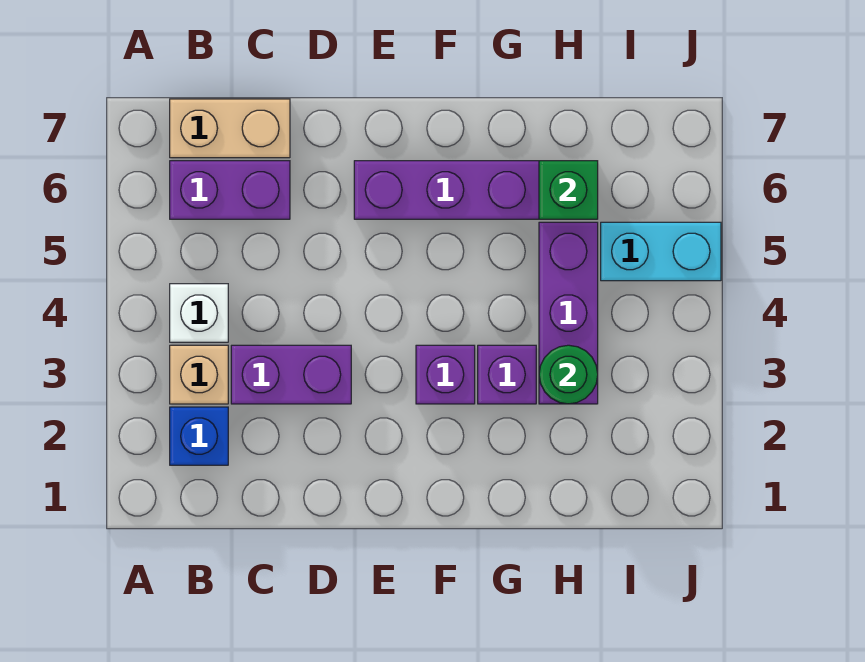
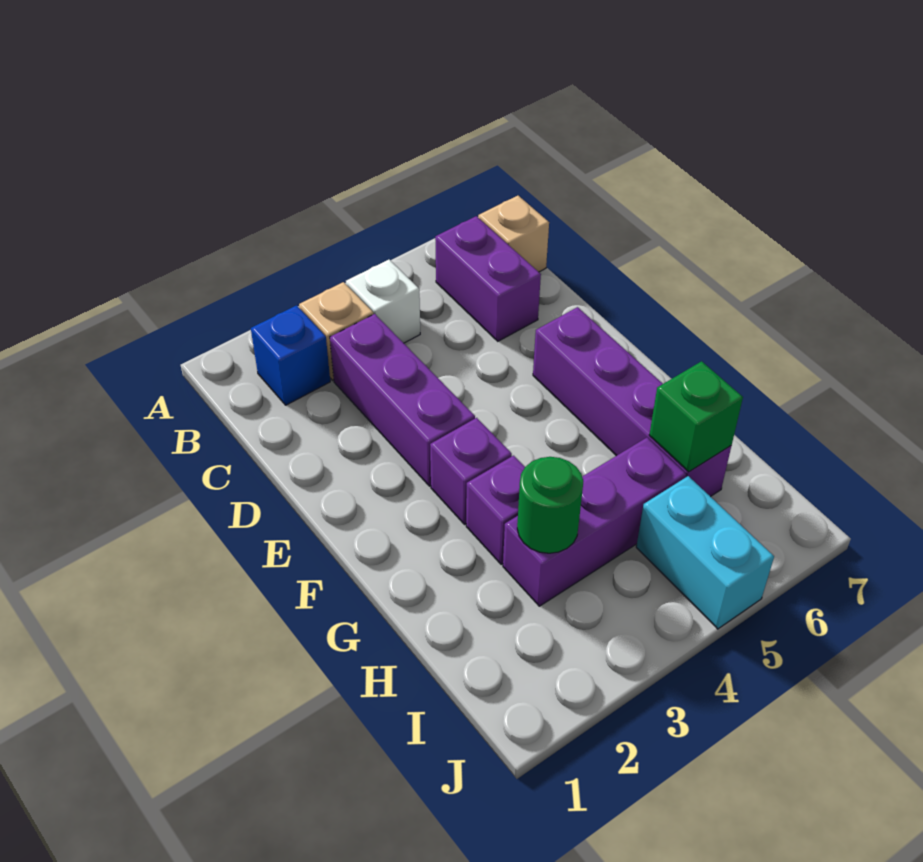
tan 1x2 brick [170,99,290,158] -> tan 1x1 brick [478,196,549,272]
purple 1x2 brick [231,345,351,404] -> purple 1x3 brick [330,314,475,486]

